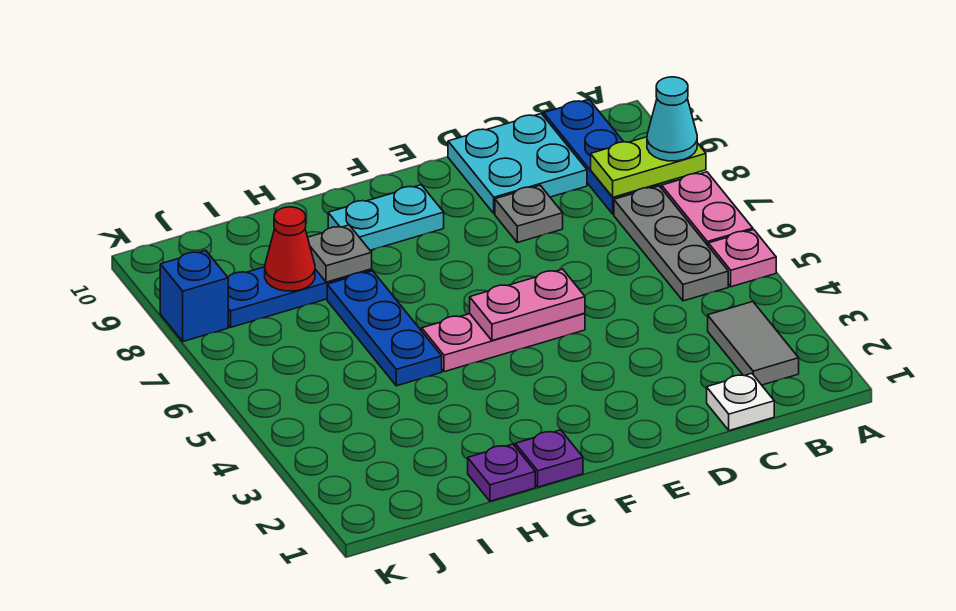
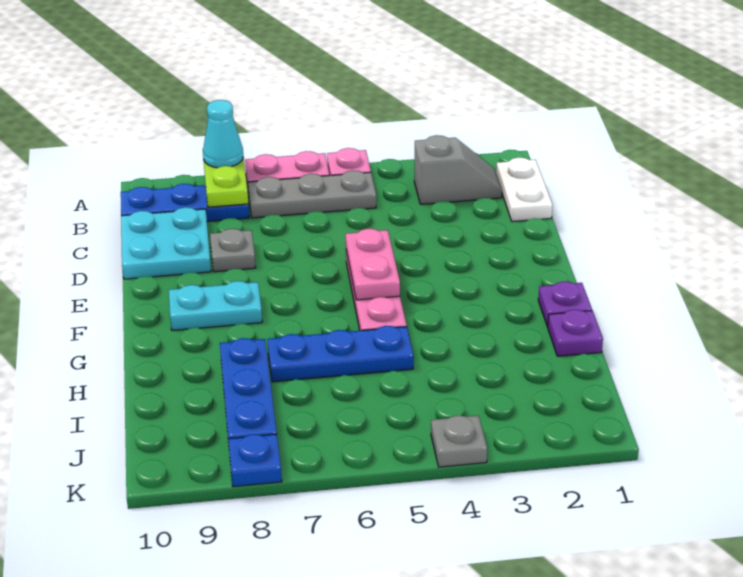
grey 1x2 tile [708,302,799,385] -> grey 1x2 slope [414,135,502,204]
white 1x1 plate [707,373,774,431] -> white 1x2 plate [496,158,553,222]
cyan 1x2 plate [328,185,444,250] -> cyan 1x2 plate turned to [169,281,262,330]
grey 1x1 plate [308,225,372,282] -> grey 1x1 plate moved to [431,415,487,467]
red 1x1 cone [265,207,315,291] -> none
blue 1x1 brick [160,251,228,341] -> blue 1x1 plate [228,434,282,487]

